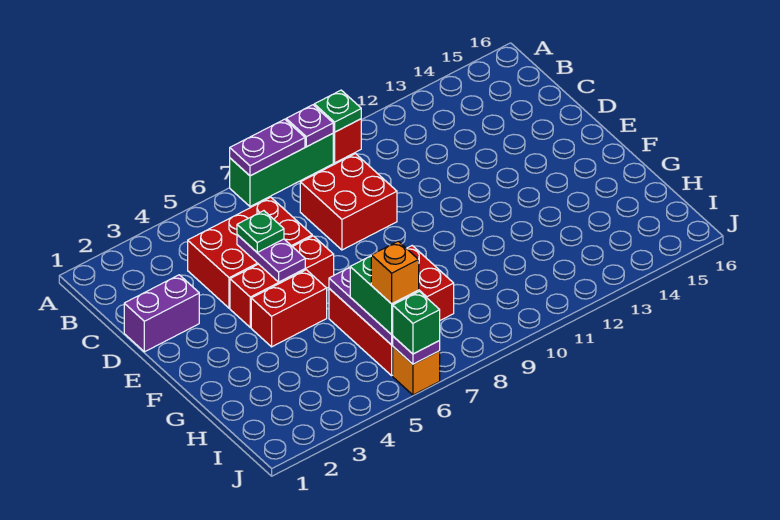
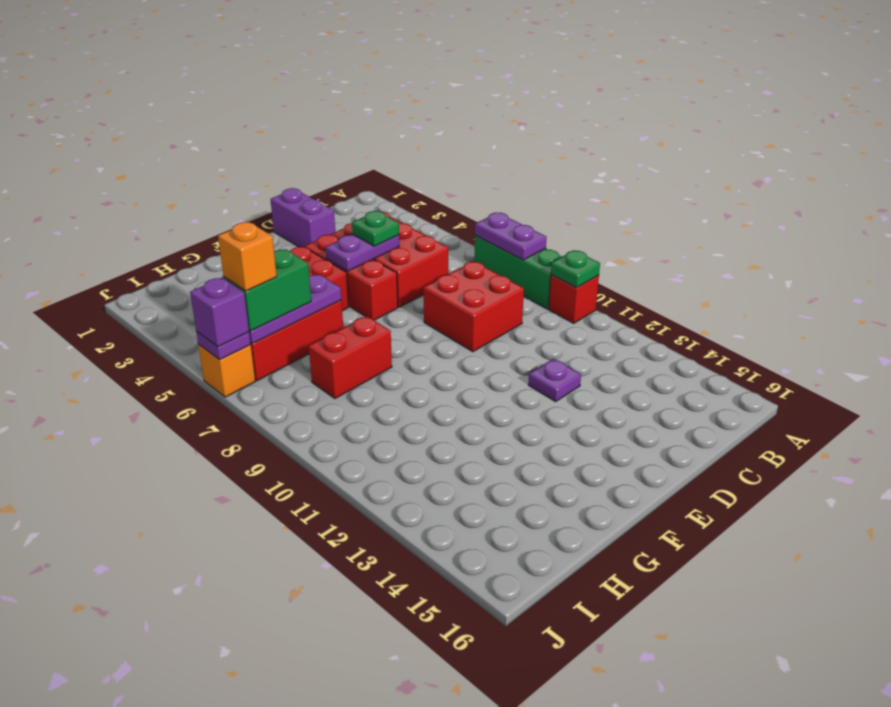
purple 1x1 plate [286,105,333,147] -> purple 1x1 plate moved to [528,359,581,402]
green 1x1 brick [392,291,440,354] -> purple 1x1 brick [190,278,249,347]

